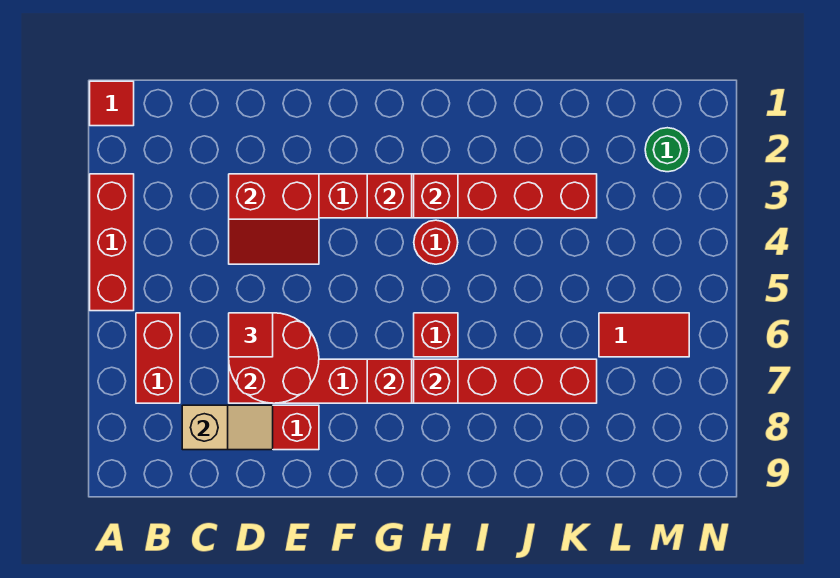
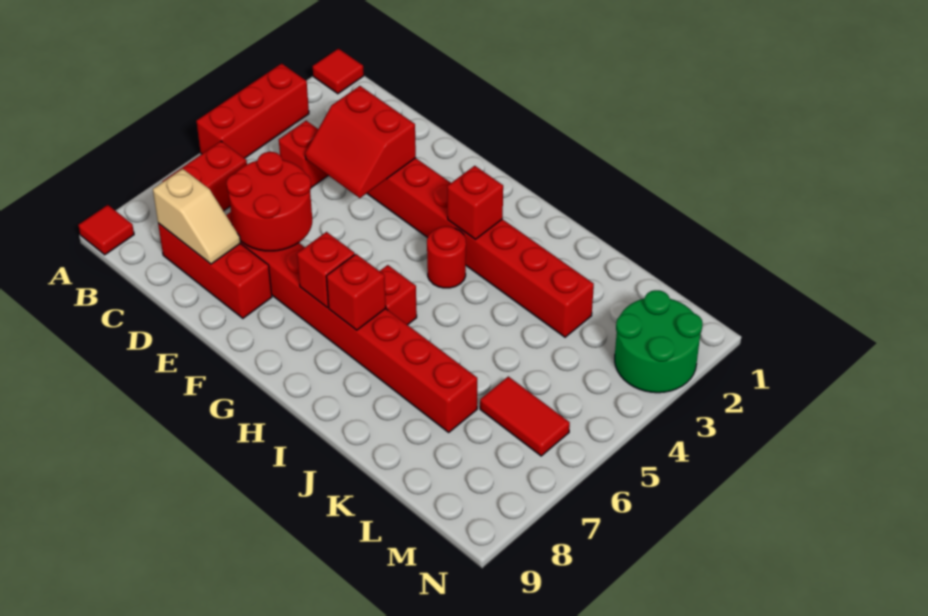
red 1x1 tile [229,313,273,357] -> red 1x1 tile moved to [78,205,134,255]
red 1x1 brick [367,174,412,218] -> red 1x1 brick moved to [279,121,328,188]
green 1x1 round brick [645,128,689,172] -> green 2x2 round brick [615,290,703,393]

